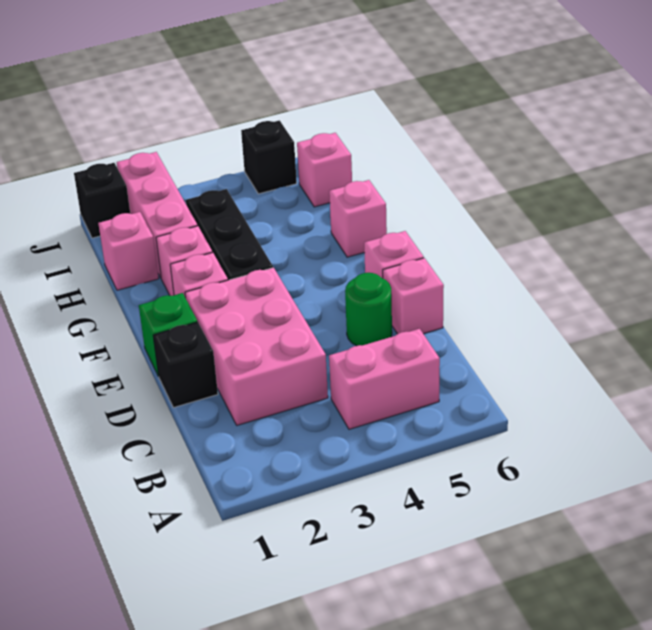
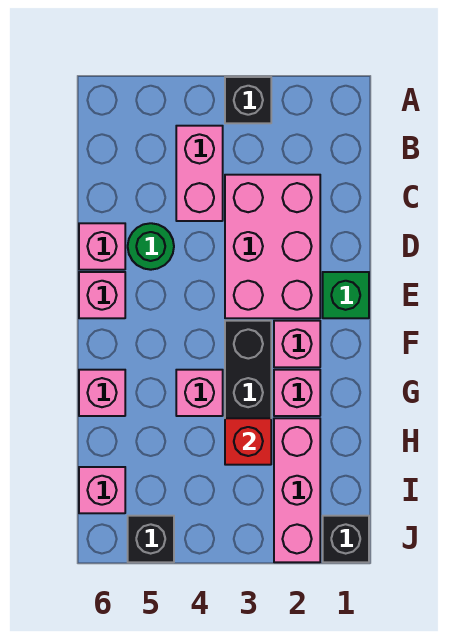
pink 1x2 brick [329,329,440,429] -> pink 1x2 brick turned to [176,126,223,221]
black 1x1 brick [153,322,218,408] -> black 1x1 brick moved to [225,77,271,123]
pink 1x1 brick [98,212,159,290] -> pink 1x1 brick moved to [176,370,223,416]
none -> red 1x1 brick [225,418,271,465]

